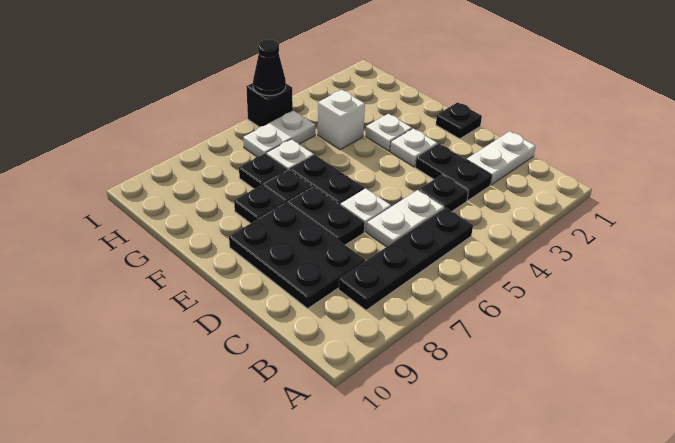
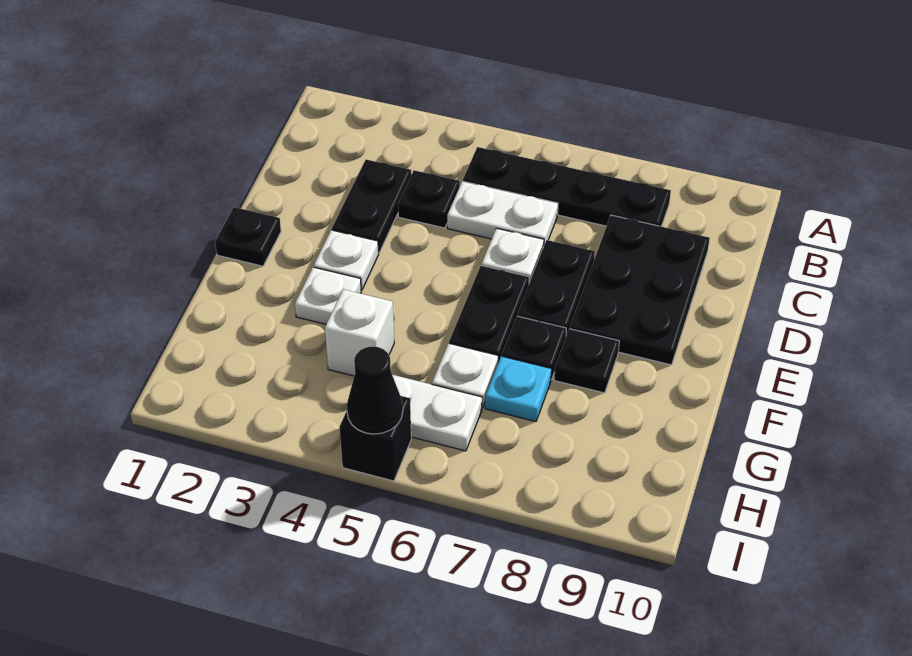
white 1x2 plate [466,131,536,185] -> none
black 1x1 plate [239,154,288,189] -> cyan 1x1 plate [485,356,552,422]

